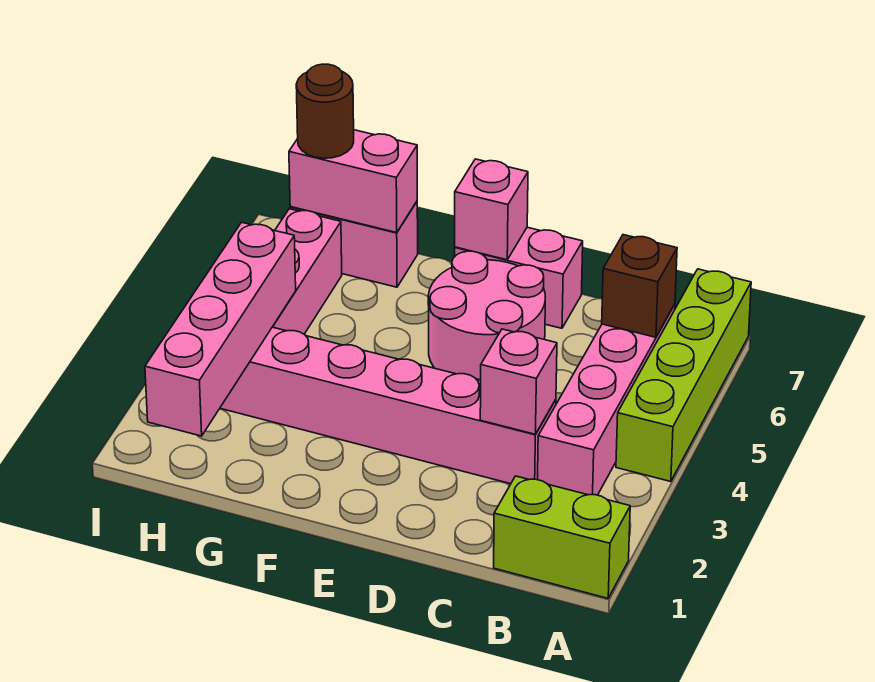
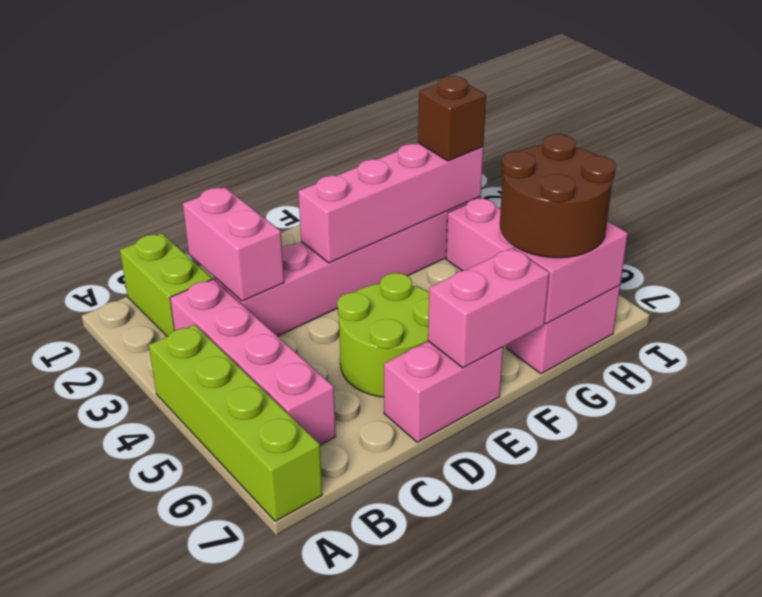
lime 1x2 brick [494,476,630,598] -> lime 1x2 brick turned to [120,233,212,337]
brown 1x1 brick [602,235,677,337] -> brown 1x1 brick moved to [418,76,486,161]
pink 1x1 brick [480,329,557,434] -> pink 1x2 brick [183,187,284,301]
pink 2x2 round brick [428,251,545,380] -> lime 2x2 round brick [337,273,429,397]
pink 1x1 brick [455,159,528,260] -> pink 1x2 brick [428,248,549,368]
pink 1x4 brick [145,222,296,436] -> pink 1x4 brick turned to [298,143,483,263]
brown 1x1 round brick [296,64,354,158] -> brown 2x2 round brick [500,134,616,258]

